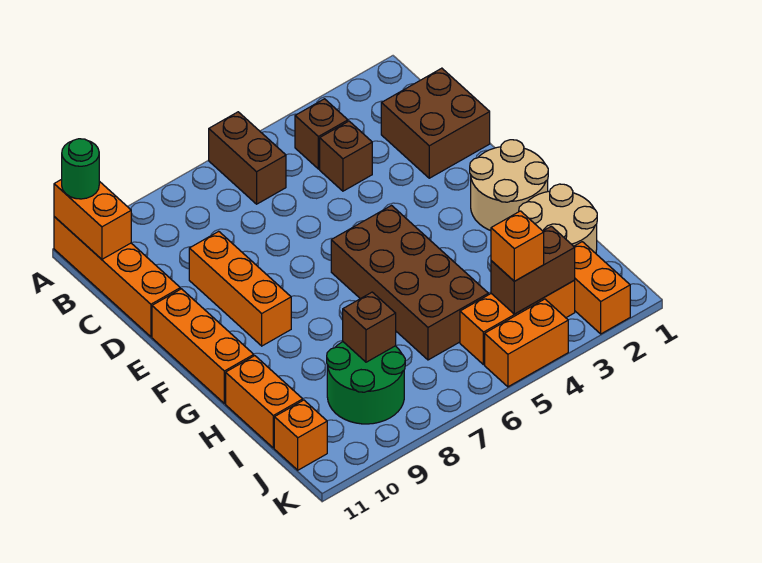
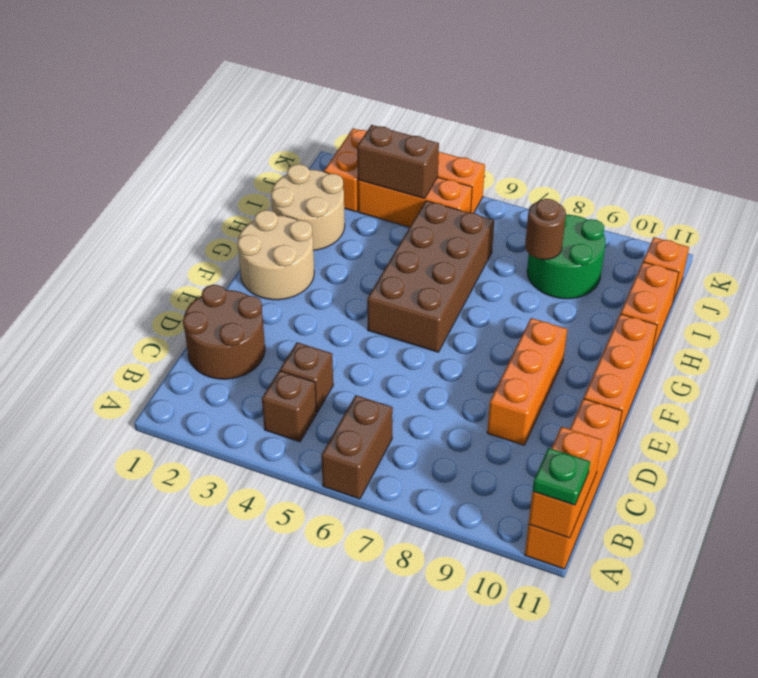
green 1x1 round brick [62,139,99,199] -> green 1x1 plate [533,448,590,505]
brown 2x2 brick [381,68,490,178] -> brown 2x2 round brick [183,285,265,379]
brown 1x1 brick [343,292,396,362] -> brown 1x1 round brick [525,199,566,260]
orange 1x1 brick [491,211,544,281] -> none

